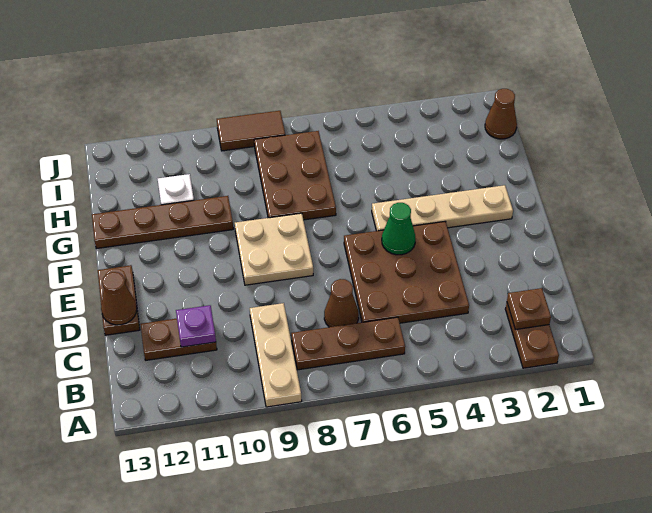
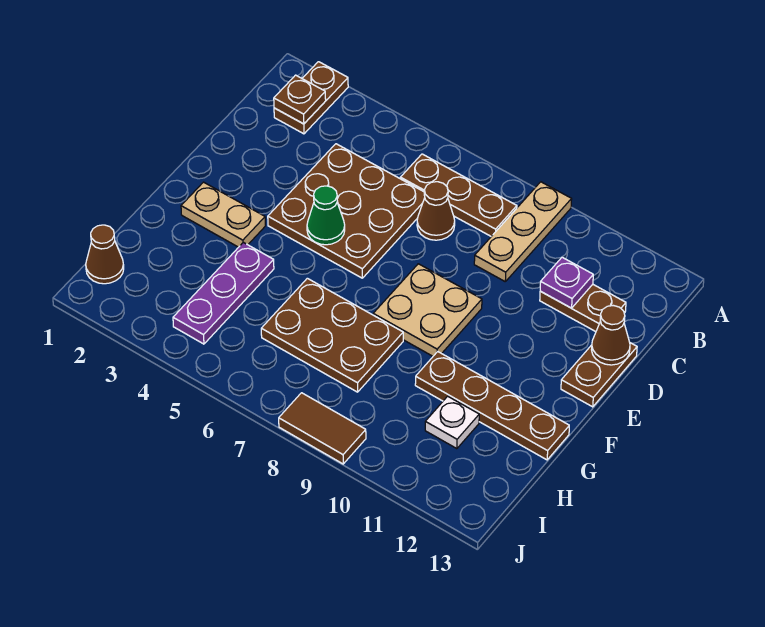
tan 1x4 plate [372,185,513,231] -> tan 1x2 plate [181,182,265,247]
none -> purple 1x3 plate [173,242,274,344]
brown 2x3 plate [254,131,336,220] -> brown 2x3 plate turned to [261,278,403,392]

